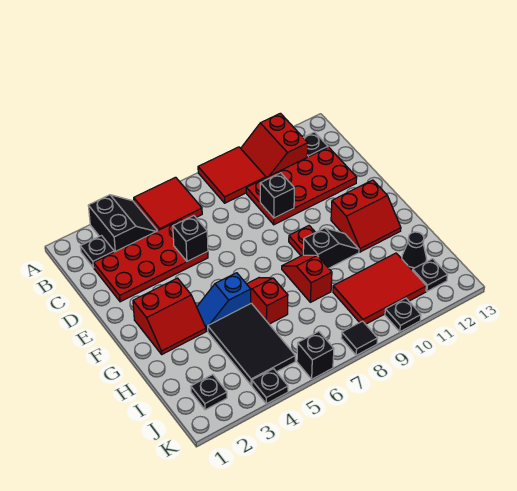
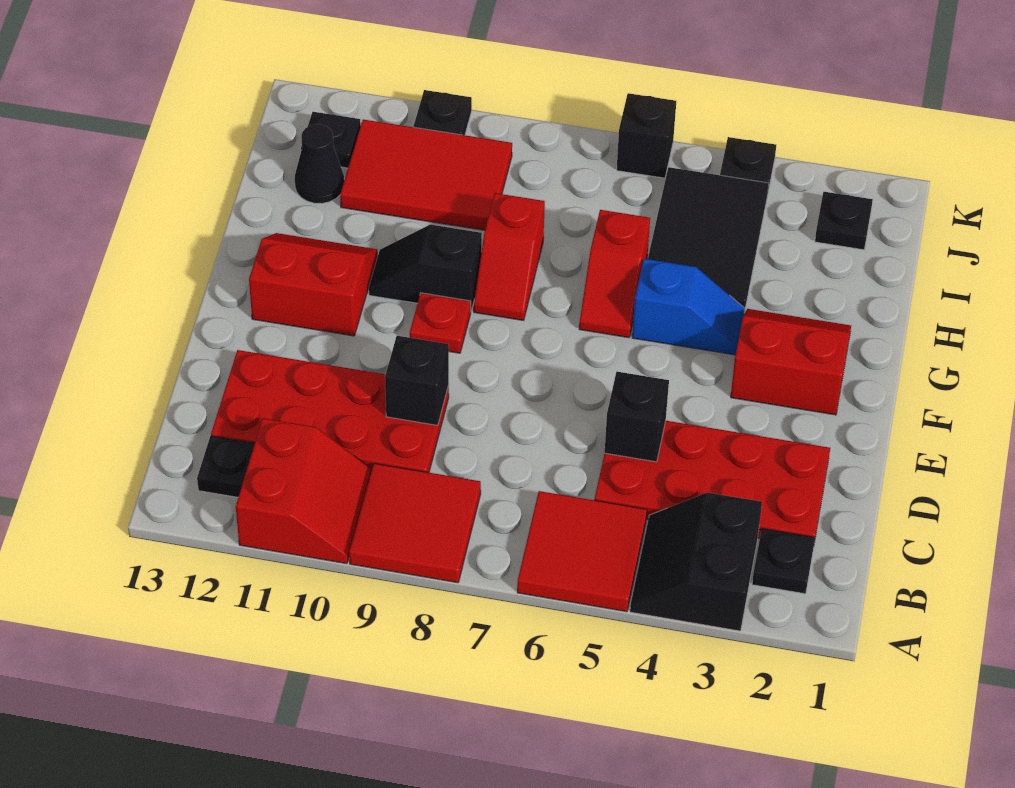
black 1x1 tile [341,321,377,355] -> none

